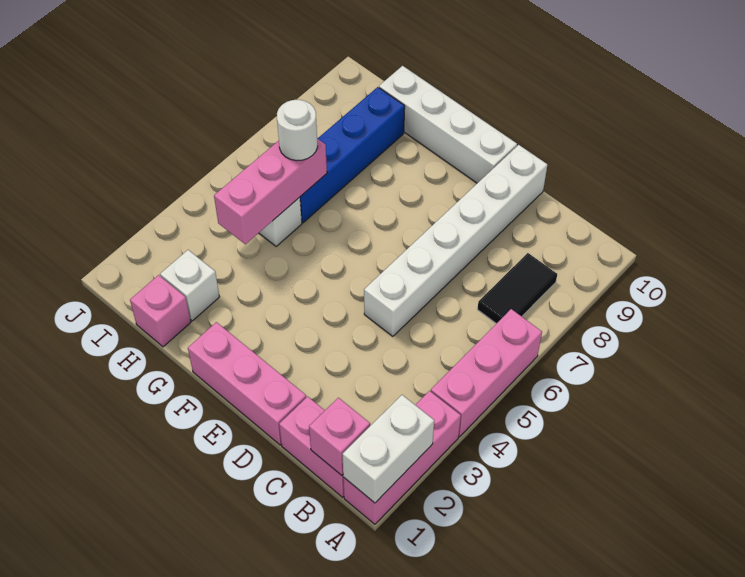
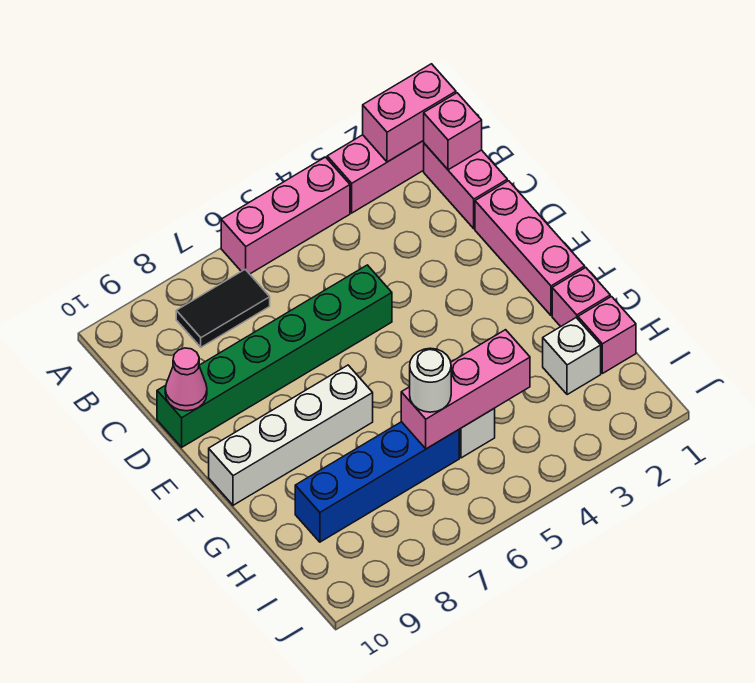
white 1x2 brick [342,395,434,503] -> pink 1x2 brick [363,64,456,162]
white 1x6 brick [364,145,547,336] -> green 1x6 brick [157,265,392,447]
none -> pink 1x1 cone [165,348,207,411]
white 1x4 brick [379,66,517,183] -> white 1x4 brick turned to [209,365,373,505]
none -> pink 1x1 brick [552,268,610,327]

